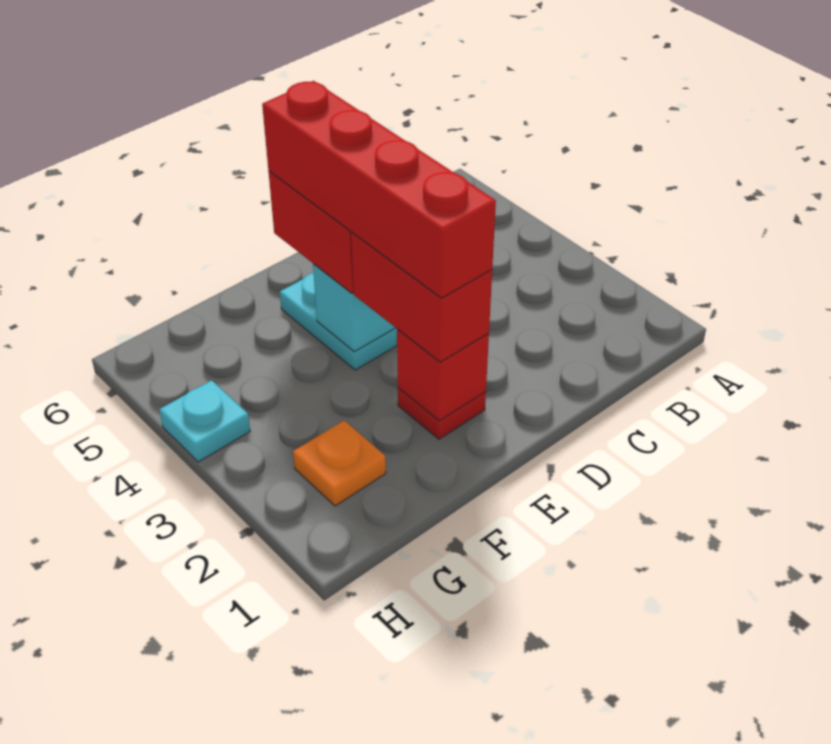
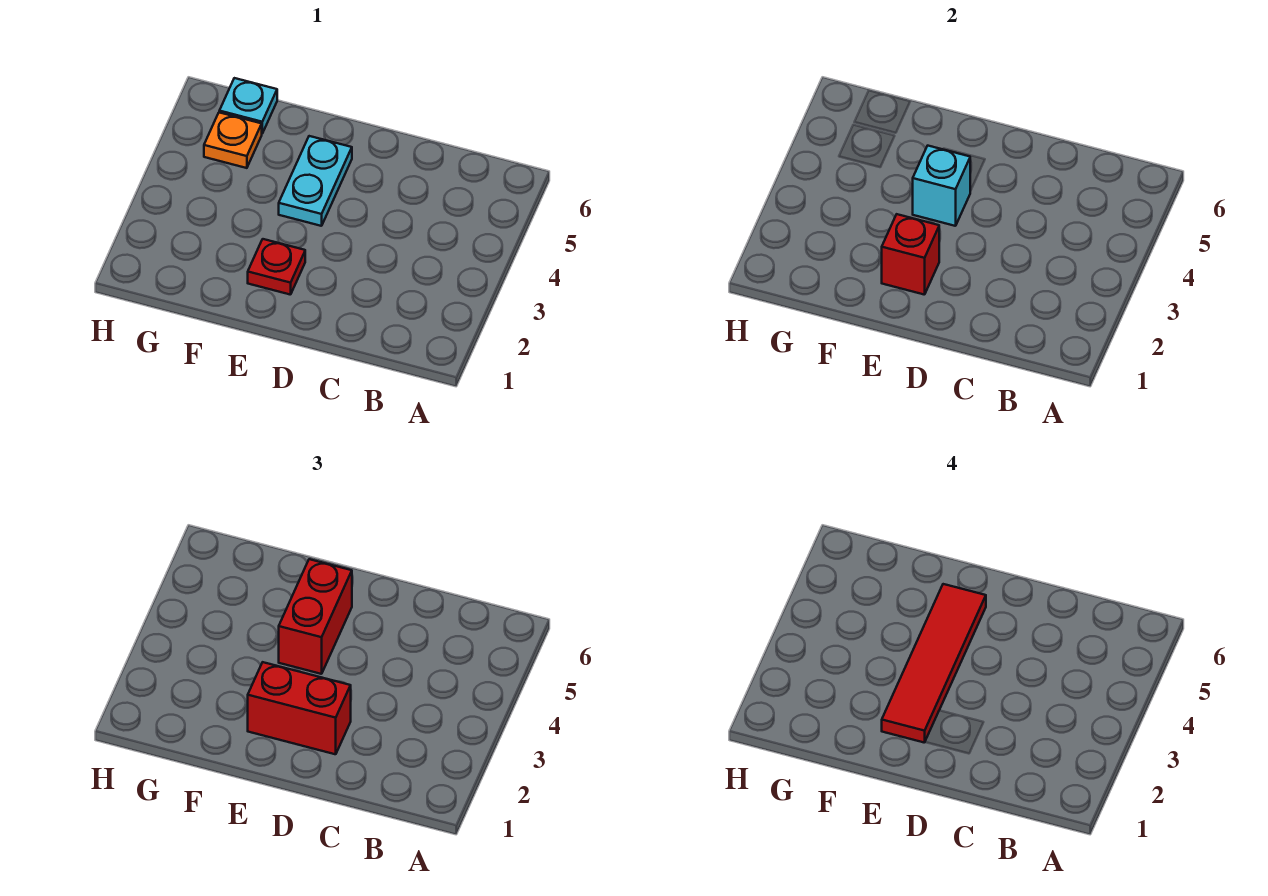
red 1x2 brick [351,232,492,362] -> red 1x2 brick turned to [248,662,351,754]
red 1x4 brick [262,81,496,298] -> red 1x4 tile [882,584,986,743]
orange 1x1 plate [293,420,386,506] -> orange 1x1 plate moved to [204,112,262,168]
cyan 1x1 plate [159,380,250,462] -> cyan 1x1 plate moved to [219,78,277,133]

